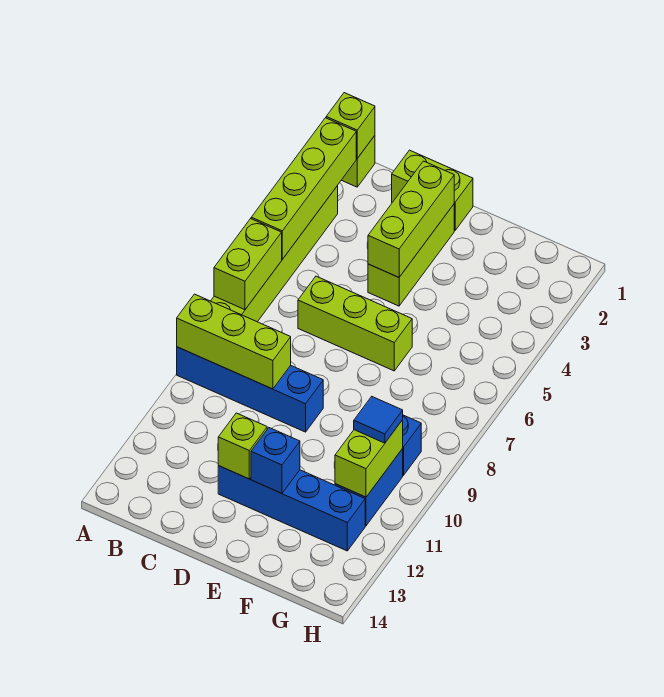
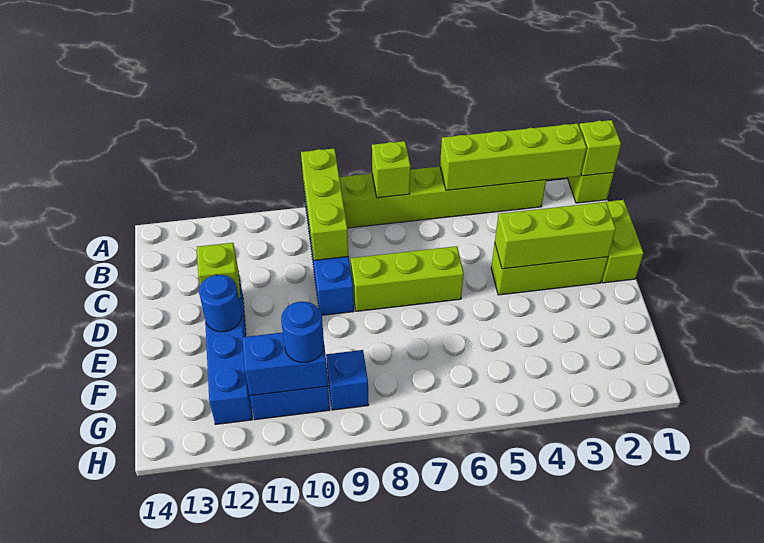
lime 1x2 brick [214,219,282,310] -> lime 1x1 brick [372,141,411,198]
lime 1x3 brick [298,276,412,371] -> lime 1x3 brick turned to [351,246,464,311]
blue 1x1 brick [251,428,300,493] -> blue 1x1 round brick [199,275,242,332]
lime 1x2 brick [335,420,403,497] -> blue 1x2 brick [242,333,328,396]
blue 1x1 tile [354,397,403,443] -> blue 1x1 round brick [281,302,324,362]

